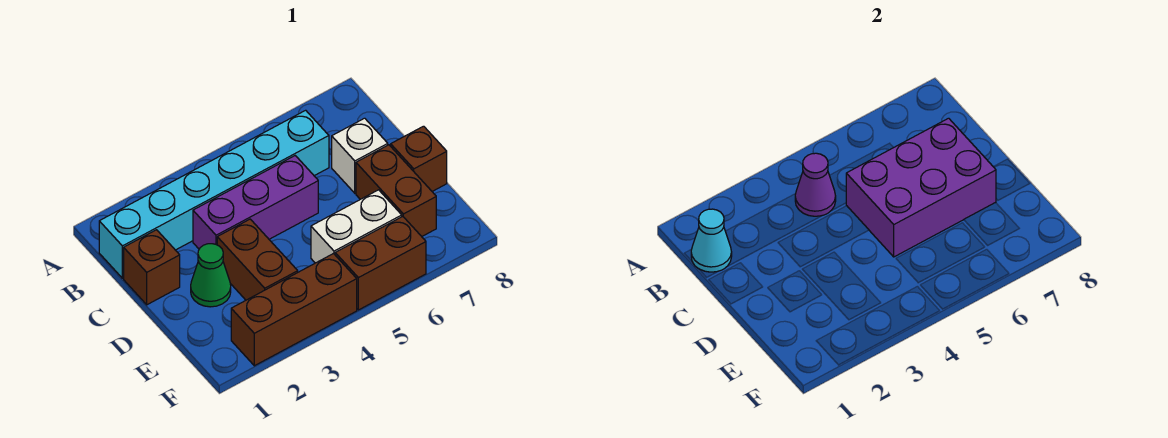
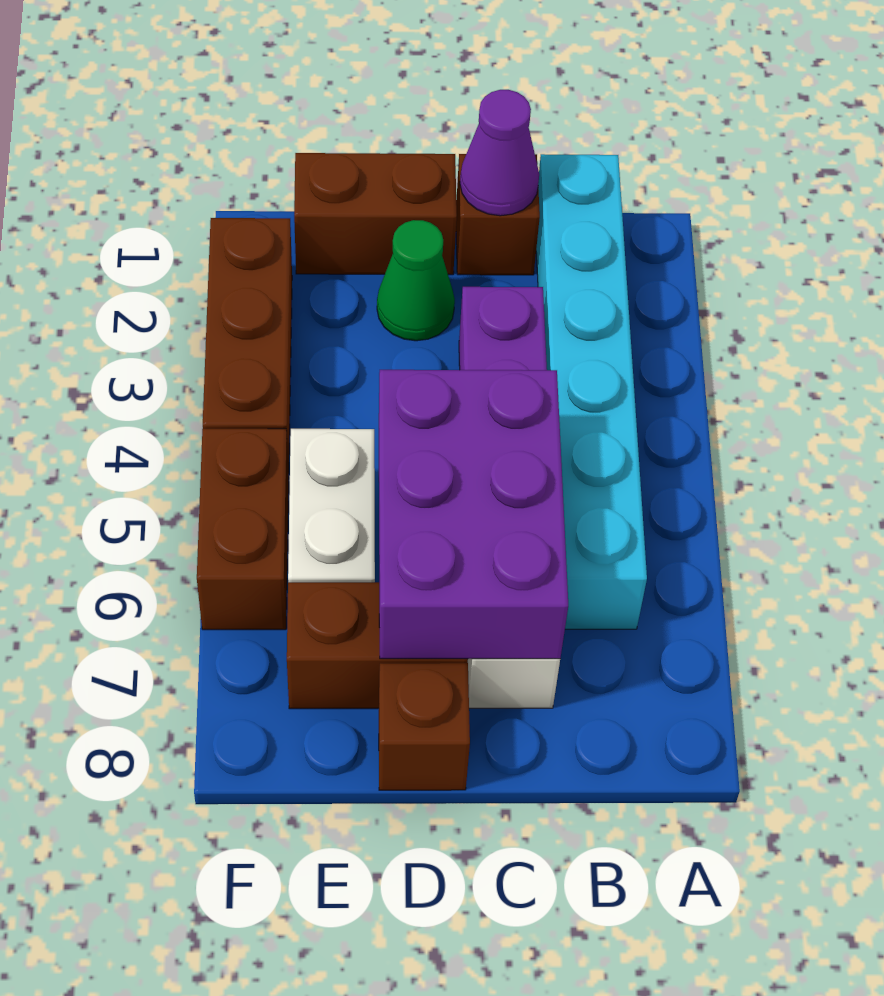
cyan 1x1 cone [691,209,732,272] -> none
purple 1x1 cone [795,153,836,216] -> purple 1x1 cone moved to [460,90,539,216]
brown 1x2 brick [217,219,298,300] -> brown 1x2 brick moved to [294,153,457,275]

